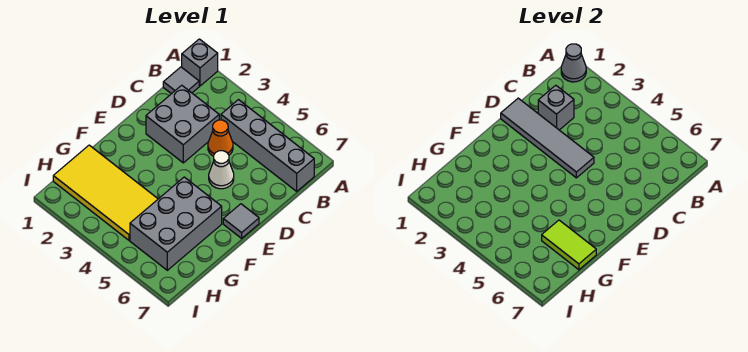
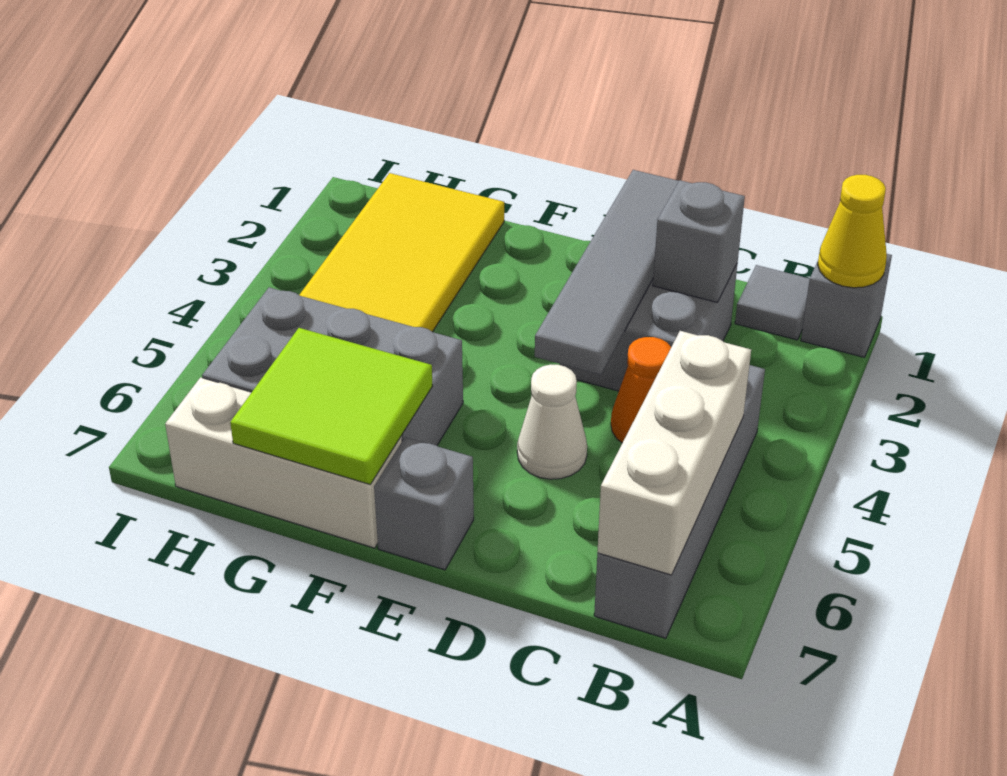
grey 1x1 cone [561,44,586,82] -> yellow 1x1 cone [818,175,887,288]
none -> white 1x3 brick [597,331,751,575]
grey 1x1 tile [223,204,259,238] -> grey 1x1 brick [374,437,474,570]
none -> white 1x3 brick [165,377,402,548]
lime 1x2 tile [542,220,596,270] -> lime 2x2 tile [230,328,433,484]

